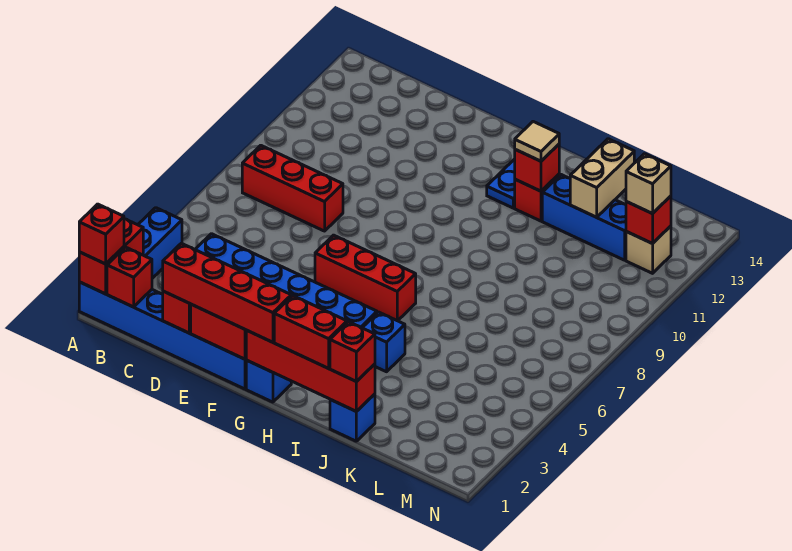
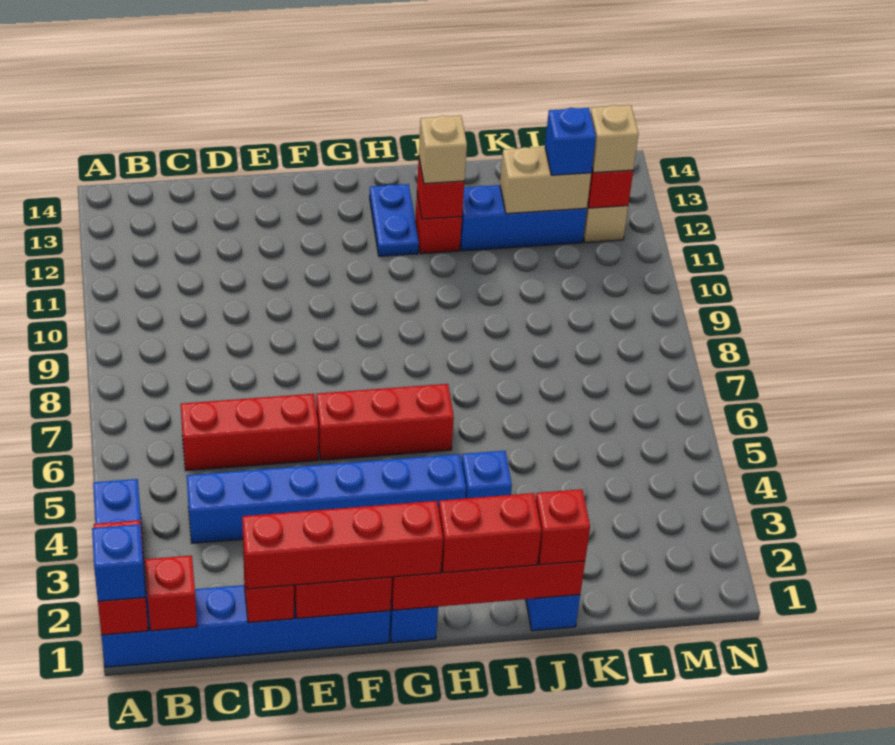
red 1x1 brick [79,204,124,264] -> blue 1x1 brick [92,524,145,601]
red 1x3 brick [242,145,343,231] -> red 1x3 brick moved to [181,394,318,471]
tan 1x1 tile [515,122,559,161] -> tan 1x1 brick [419,116,467,184]
tan 1x2 brick [570,139,634,217] -> tan 1x2 brick turned to [500,147,591,214]
none -> blue 1x1 brick [545,108,596,175]

